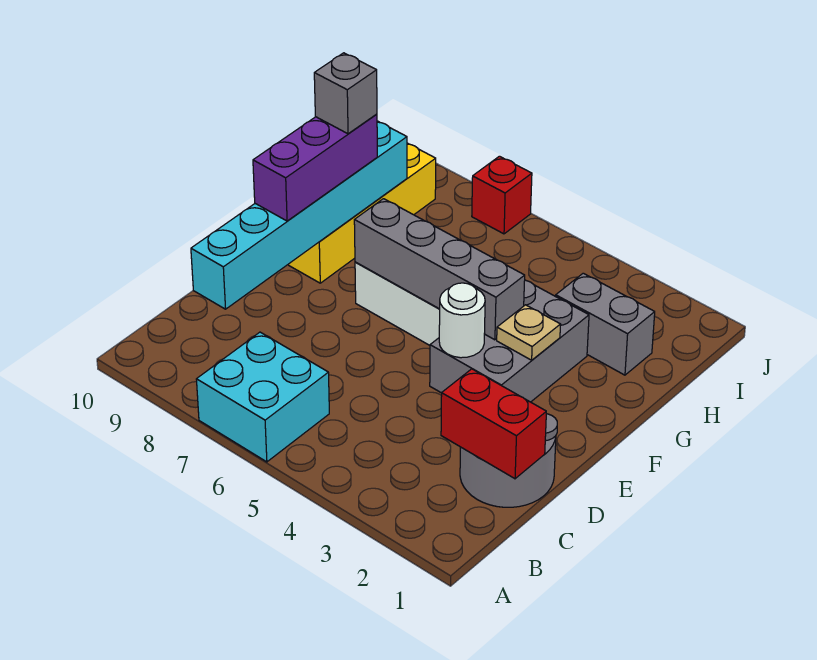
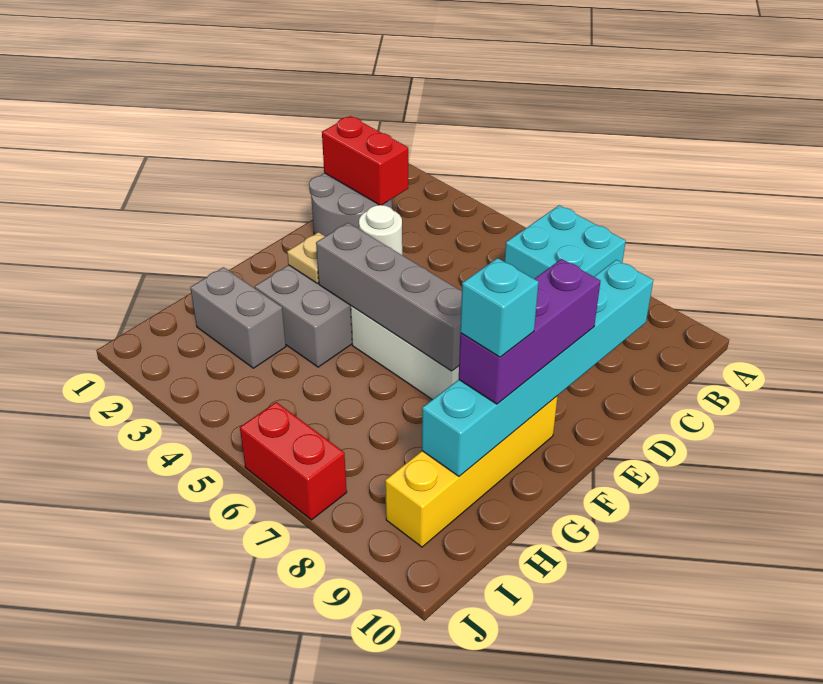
grey 1x1 brick [314,53,377,134] -> cyan 1x1 brick [460,258,539,357]
red 1x1 brick [472,156,532,234] -> red 1x2 brick [240,402,347,520]

